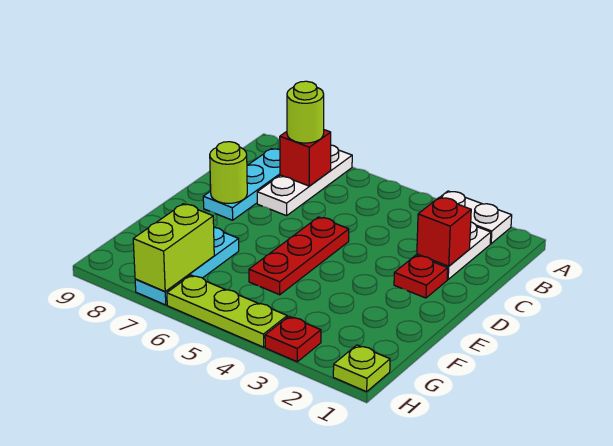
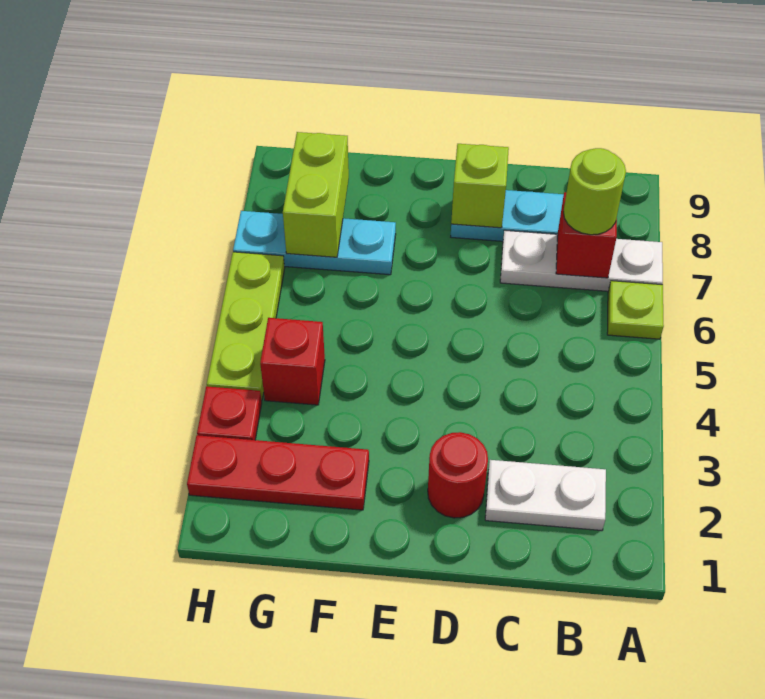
white 1x2 plate [440,191,512,244] -> none
red 1x1 brick [417,197,471,266] -> red 1x1 brick moved to [260,318,325,405]
red 1x1 plate [394,255,448,298] -> red 1x1 round brick [428,432,488,518]
red 1x3 plate [249,217,349,295] -> red 1x3 plate moved to [187,435,369,510]
lime 1x1 round brick [210,142,247,203] -> lime 1x1 brick [451,144,509,228]
lime 1x2 brick [133,204,214,292] -> lime 1x2 brick turned to [283,132,349,257]
lime 1x1 plate [333,345,390,392] -> lime 1x1 plate moved to [607,281,664,339]

